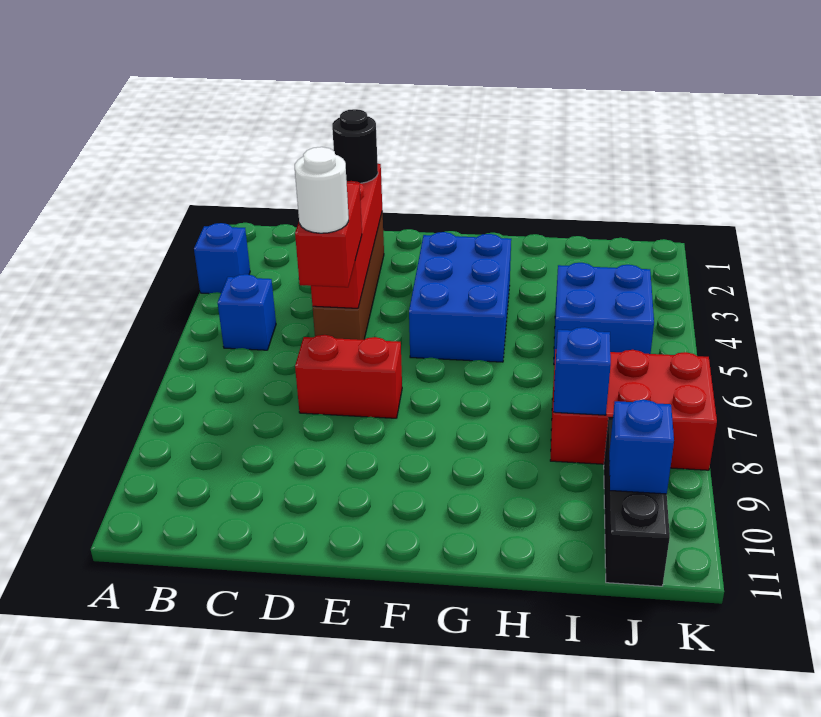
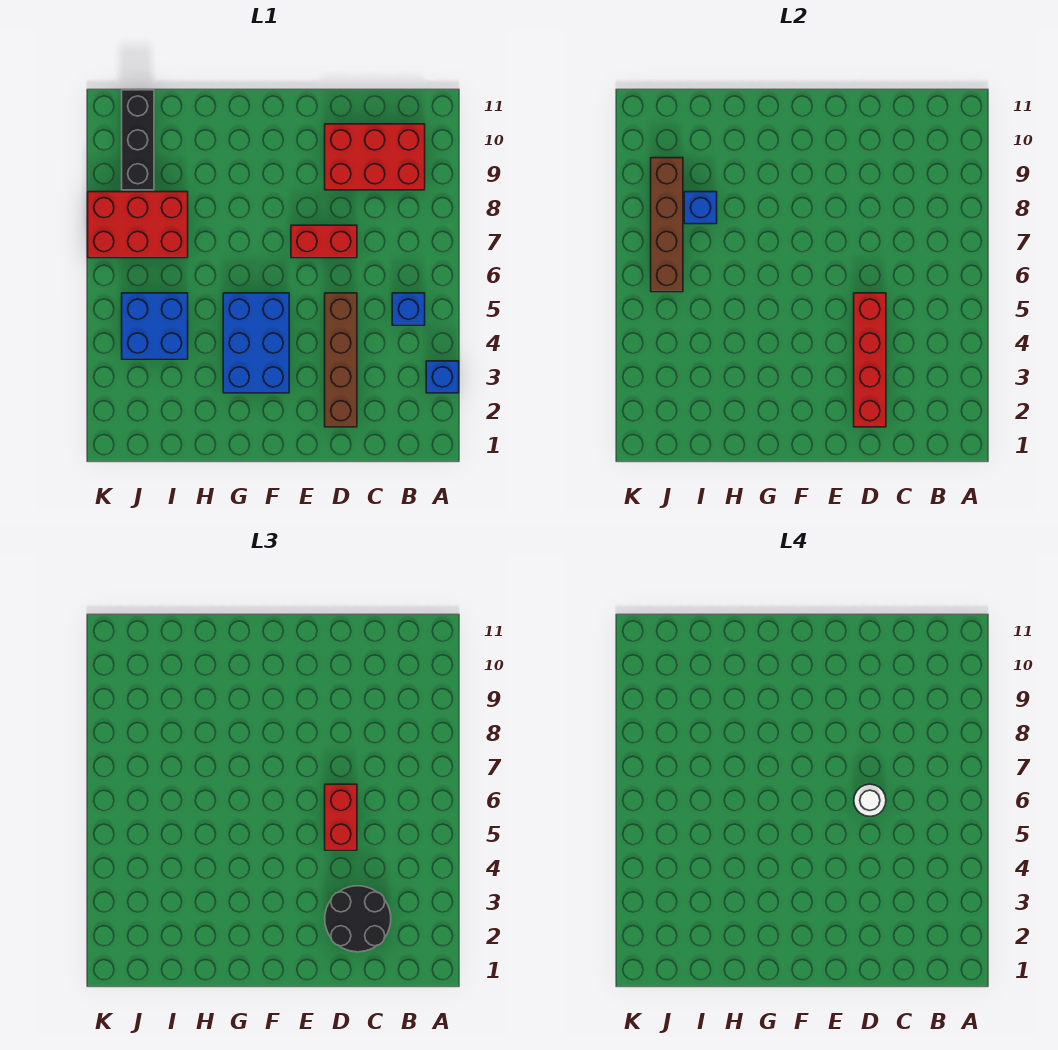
none -> red 2x3 brick [325,124,425,190]
black 1x1 round brick [332,109,378,183] -> black 2x2 round brick [325,886,391,952]
none -> brown 1x4 brick [651,158,683,292]
blue 1x1 brick [609,400,674,494] -> none

